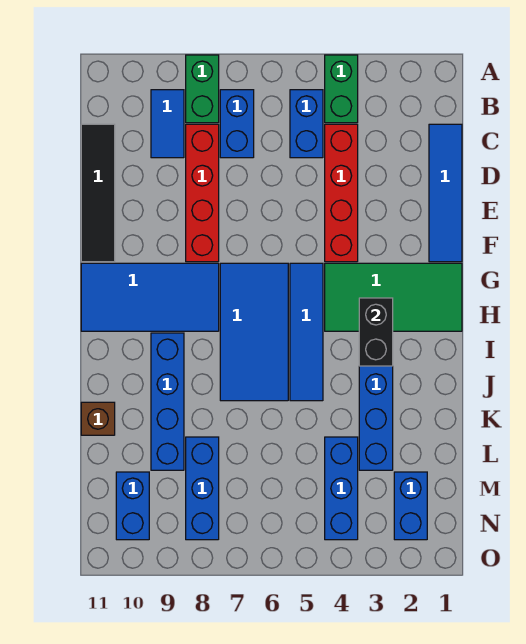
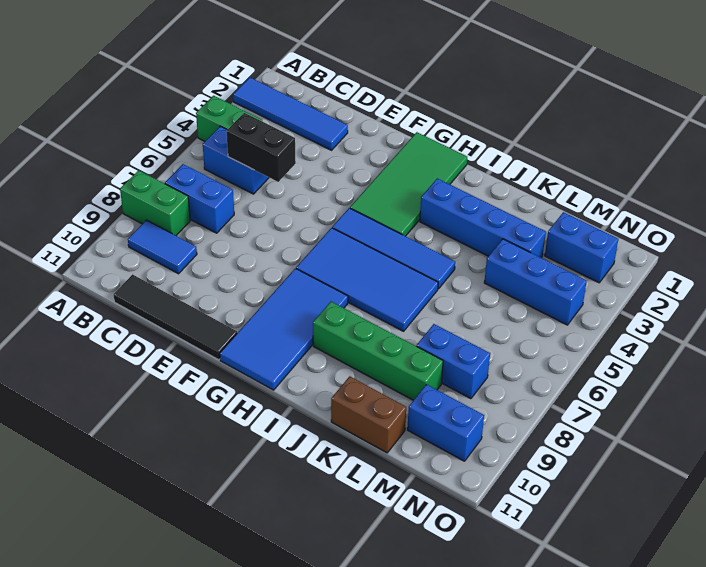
blue 1x4 tile [429,124,462,262] -> blue 1x4 tile moved to [233,77,348,150]
red 1x4 brick [325,124,358,262] -> none
red 1x4 brick [186,124,219,262] -> none
black 1x2 brick [359,298,393,366] -> black 1x2 brick moved to [227,113,296,182]
blue 1x4 brick [151,333,184,470] -> green 1x4 brick [313,302,443,400]
brown 1x1 brick [81,402,115,435] -> brown 1x2 brick [331,376,406,453]
blue 1x3 brick [186,437,219,540] -> blue 1x2 brick [417,324,490,399]

